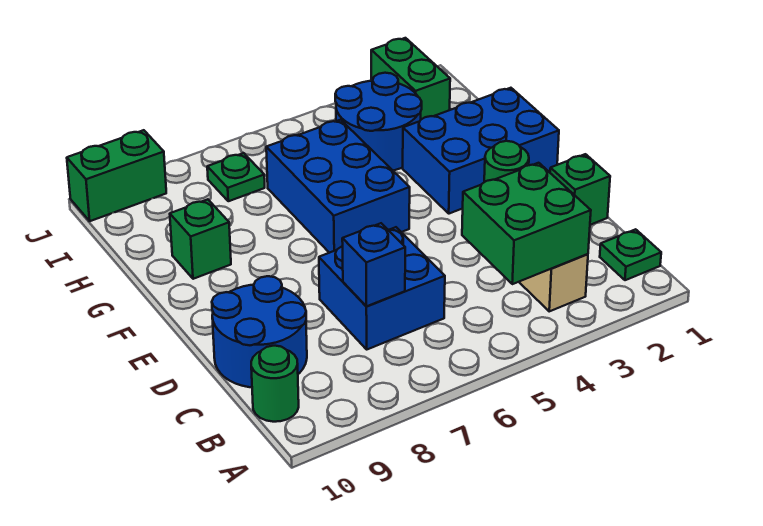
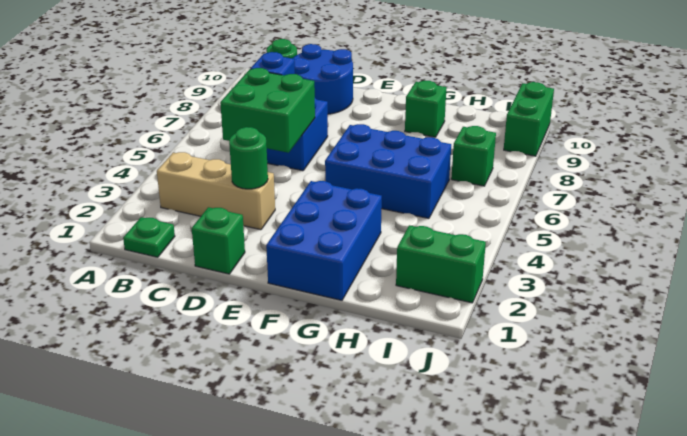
green 2x2 brick [462,163,591,284] -> green 2x2 brick moved to [220,68,315,153]
blue 2x2 round brick [335,73,422,170] -> none
green 1x1 plate [207,153,265,201] -> green 1x1 brick [451,126,496,186]

